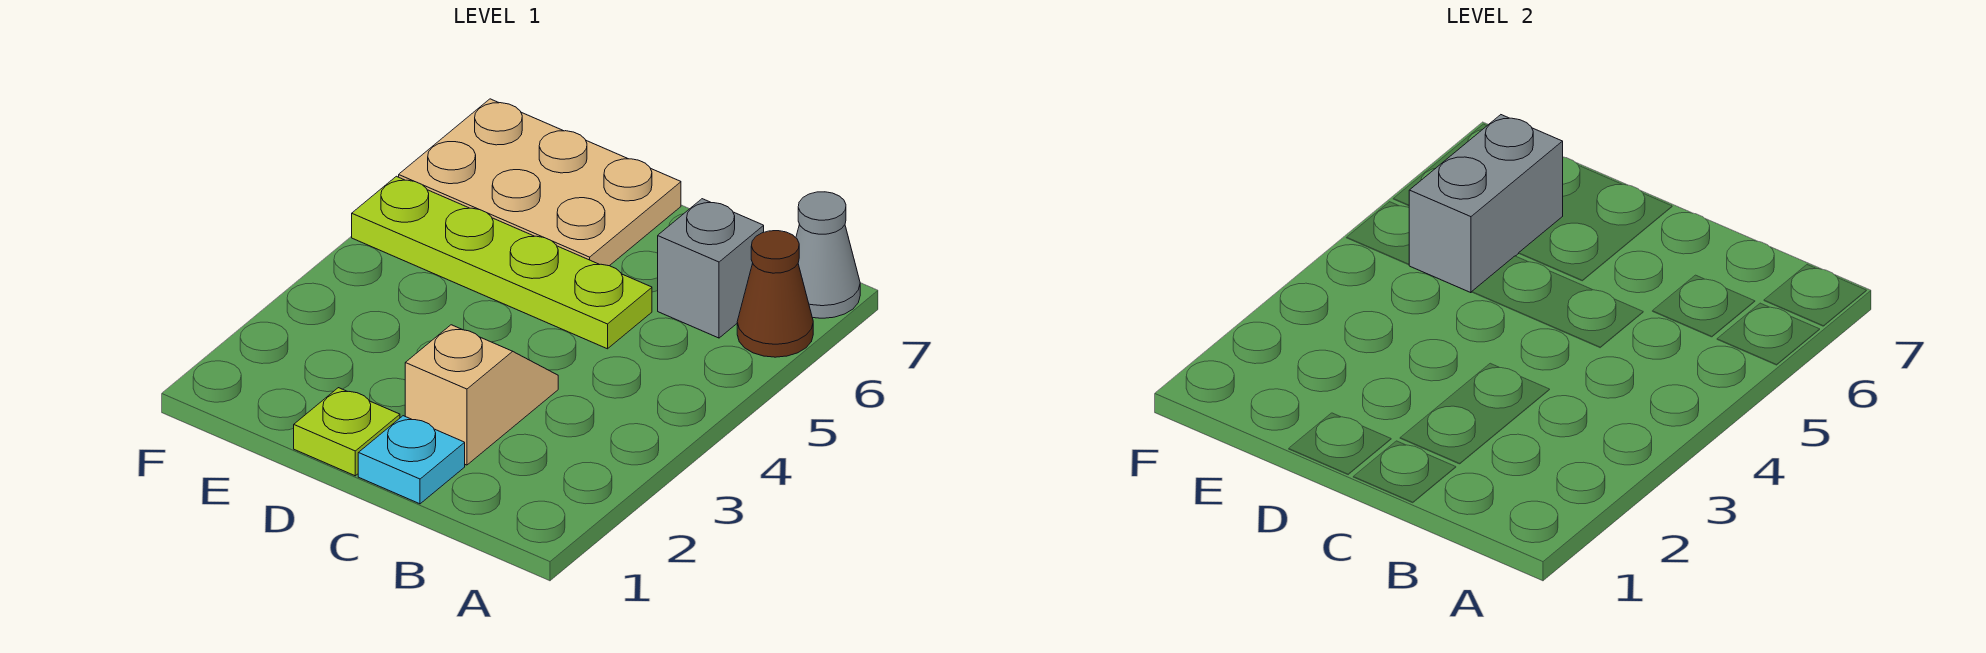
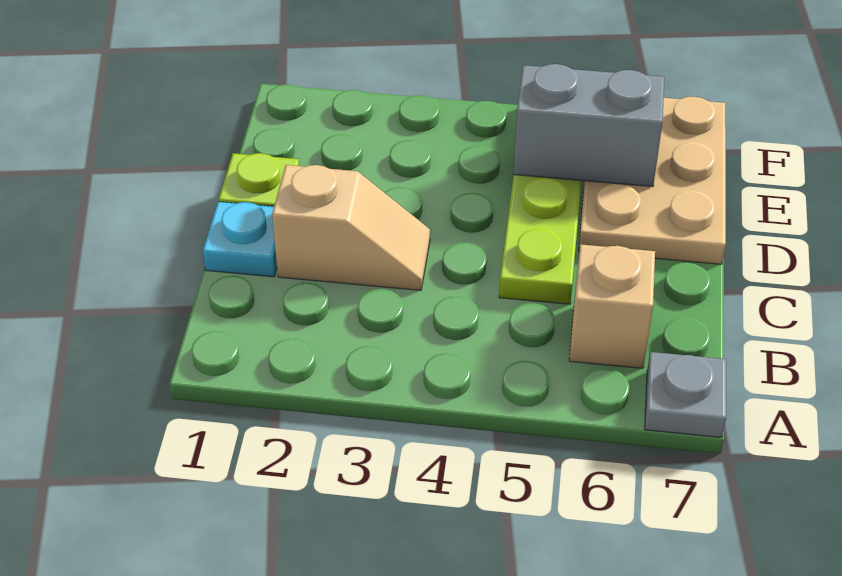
brown 1x1 cone [737,231,813,357] -> none
grey 1x1 cone [796,192,860,318] -> grey 1x1 plate [645,352,726,437]
grey 1x1 brick [658,199,764,338] -> tan 1x1 brick [569,244,655,368]

